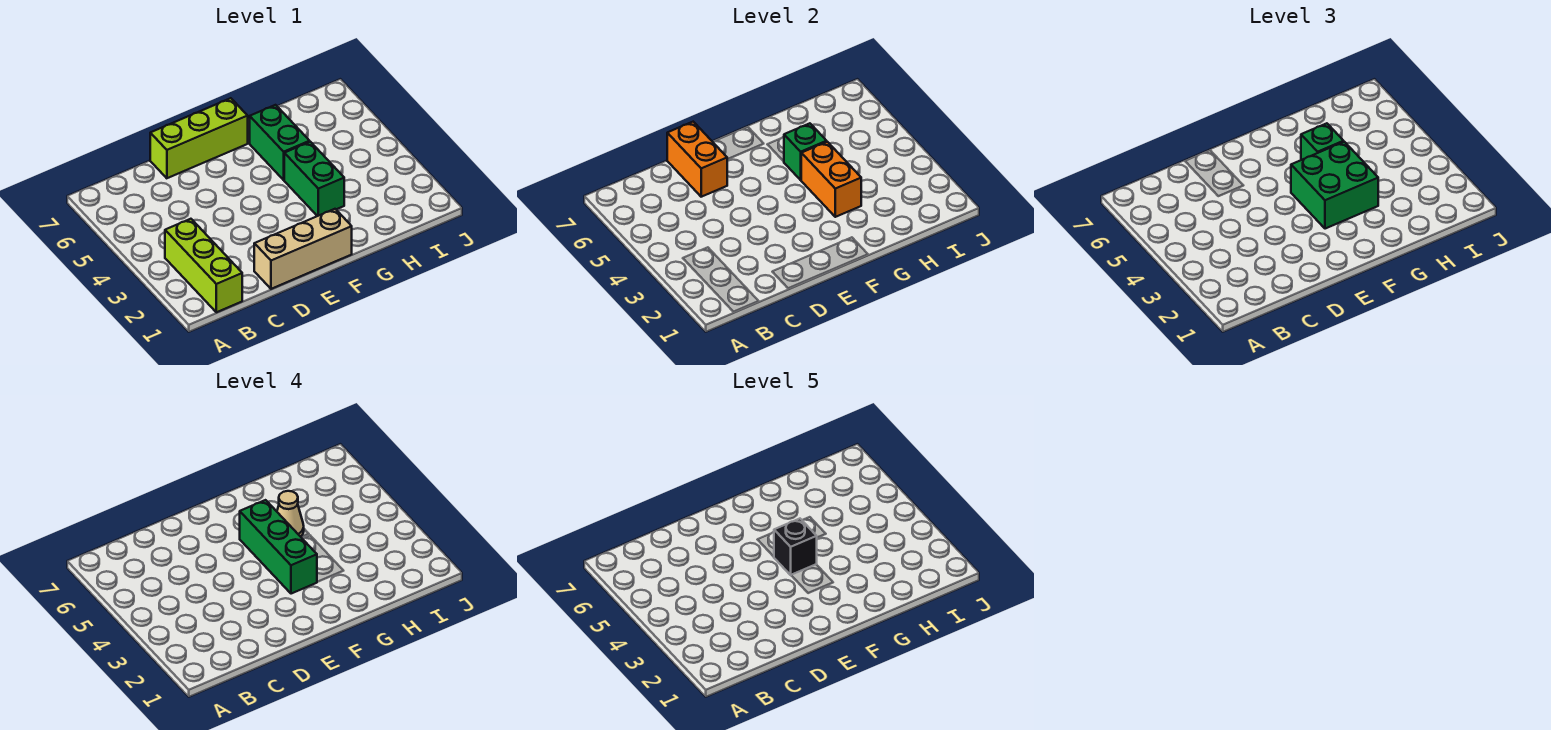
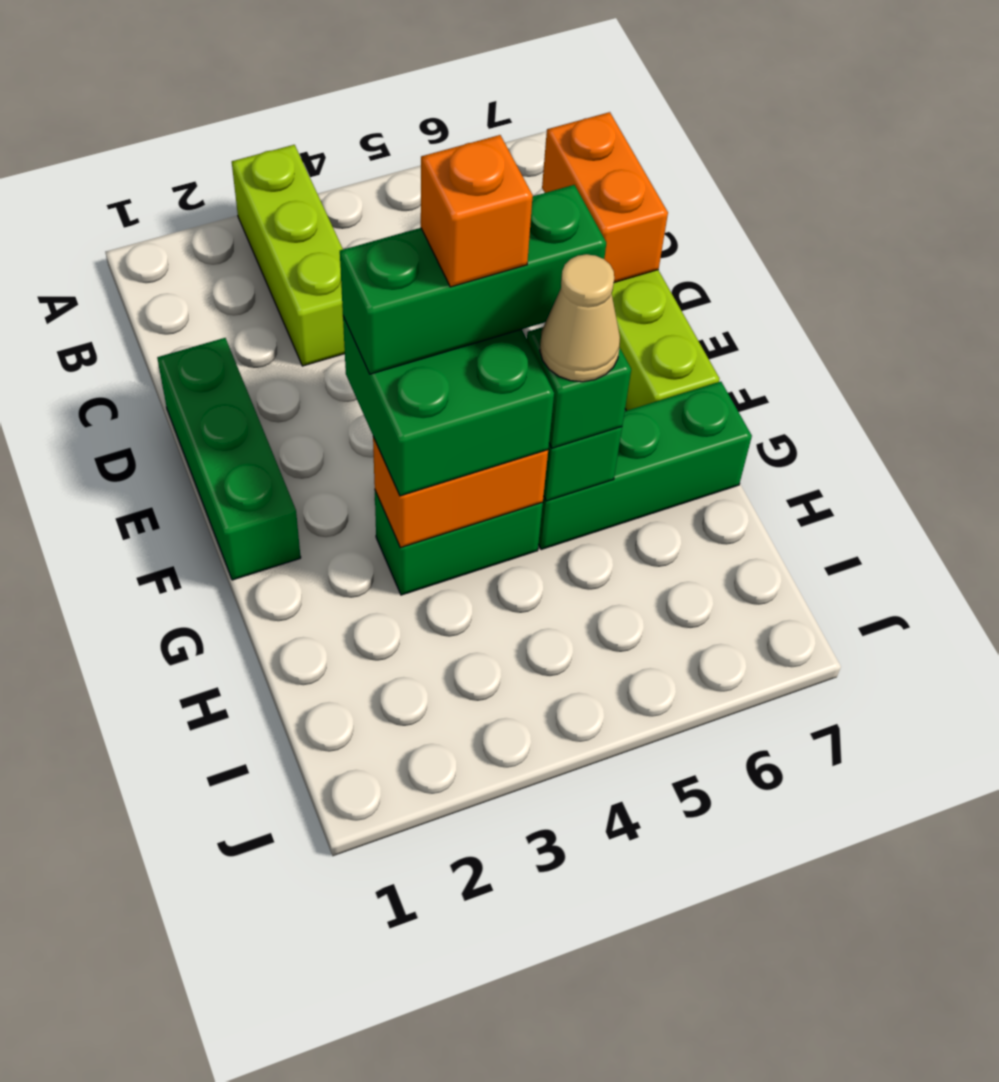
lime 1x3 brick [165,219,242,312] -> lime 1x3 brick turned to [232,145,345,366]
tan 1x3 brick [254,209,352,289] -> green 1x3 brick [157,338,301,580]
orange 1x2 brick [667,122,727,197] -> orange 1x2 brick turned to [542,112,668,283]
black 1x1 brick [774,519,817,575] -> orange 1x1 brick [421,135,533,287]
green 1x2 brick [250,105,310,180] -> green 1x3 brick [538,382,752,550]

